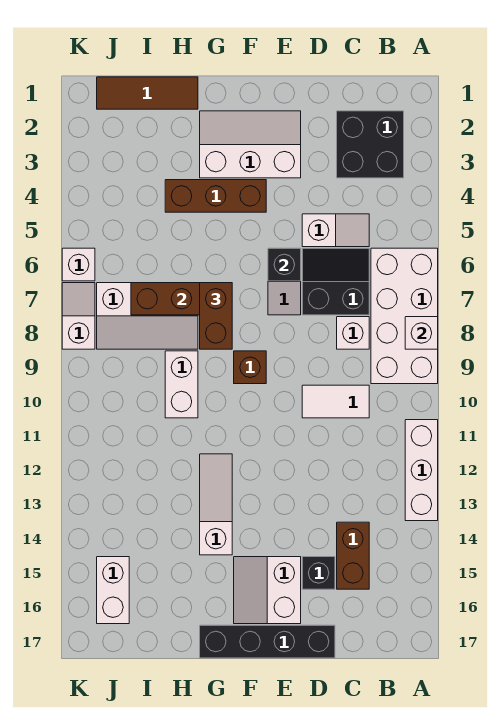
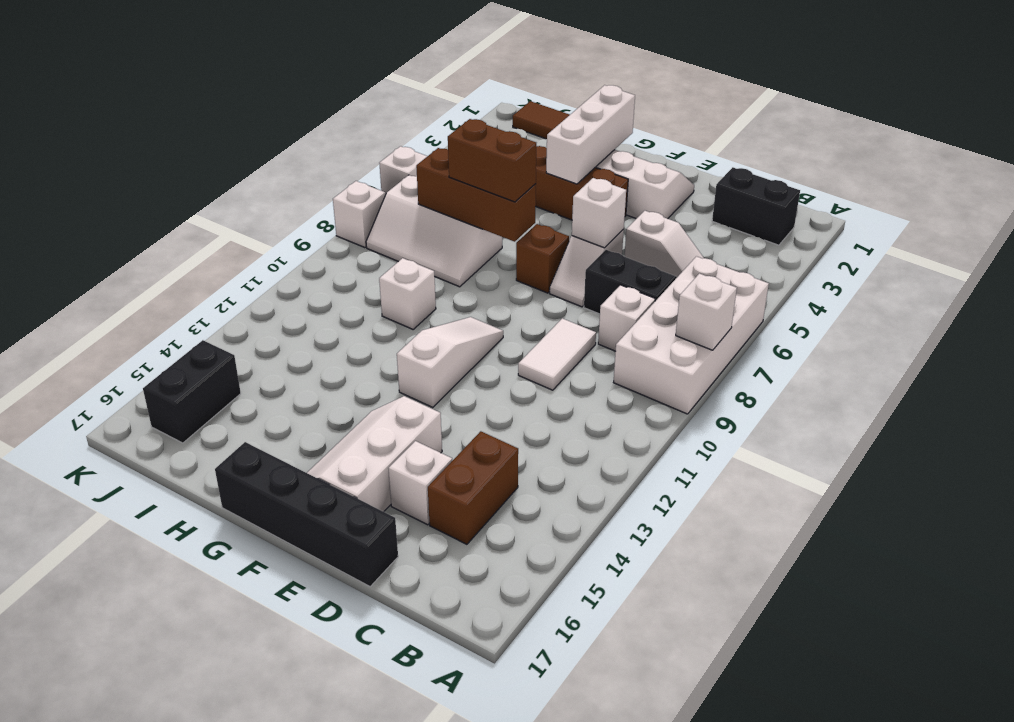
white 1x3 brick [405,420,438,521] -> white 1x3 brick moved to [546,85,635,184]
black 2x2 brick [337,111,404,178] -> black 1x2 brick [712,167,800,245]
white 1x2 tile [302,385,369,418] -> white 1x2 tile turned to [518,318,596,390]
black 1x1 brick [302,557,335,589] -> white 1x1 brick [388,441,452,525]
black 1x1 brick [268,248,301,281] -> white 1x1 brick [572,178,626,248]
white 2x2 slope [234,557,301,624] -> white 2x3 slope [307,396,442,512]
brown 1x1 brick [234,351,266,384] -> brown 1x1 brick moved to [516,224,569,293]
brown 1x2 brick [200,283,232,349] -> brown 1x2 brick turned to [448,119,536,202]
white 1x3 slope [200,454,232,555] -> white 1x3 slope moved to [397,317,503,407]
white 1x2 brick [165,351,198,418] -> white 1x1 brick [379,258,436,329]
white 1x2 brick [97,557,129,624] -> black 1x2 brick [143,340,241,443]

